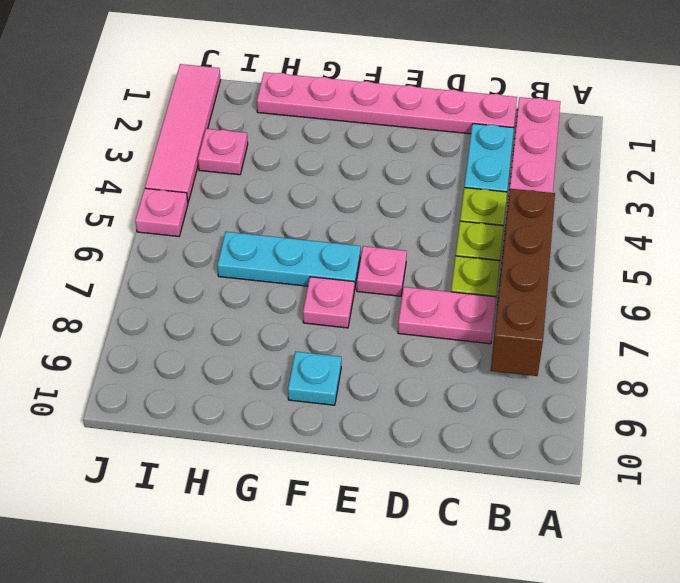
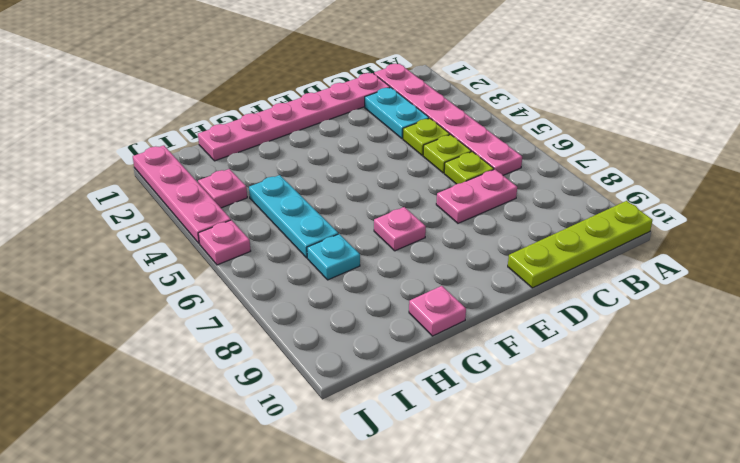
none -> lime 1x4 plate [508,201,653,288]
brown 1x4 brick [491,189,555,376] -> none
pink 1x1 plate [357,246,407,296] -> pink 1x1 plate moved to [409,286,466,336]
cyan 1x3 plate [217,232,361,291] -> cyan 1x3 plate turned to [249,175,338,258]
cyan 1x1 plate [288,352,341,405] -> cyan 1x1 plate moved to [307,234,360,280]
pink 1x4 tile [145,64,221,202] -> pink 1x4 plate [133,145,231,243]

